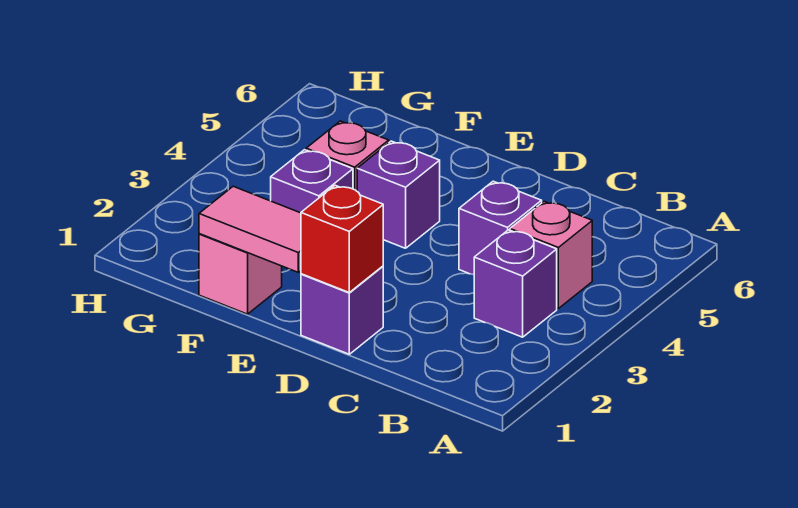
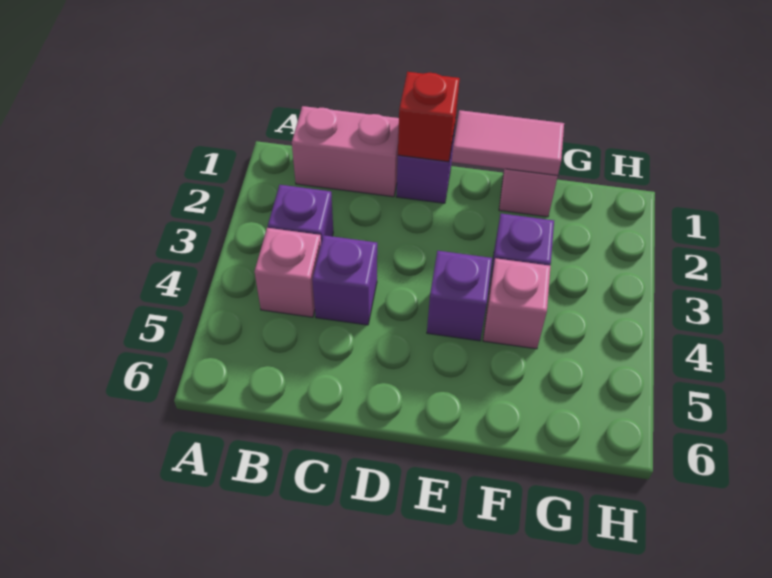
none -> pink 1x2 brick [292,106,399,197]

